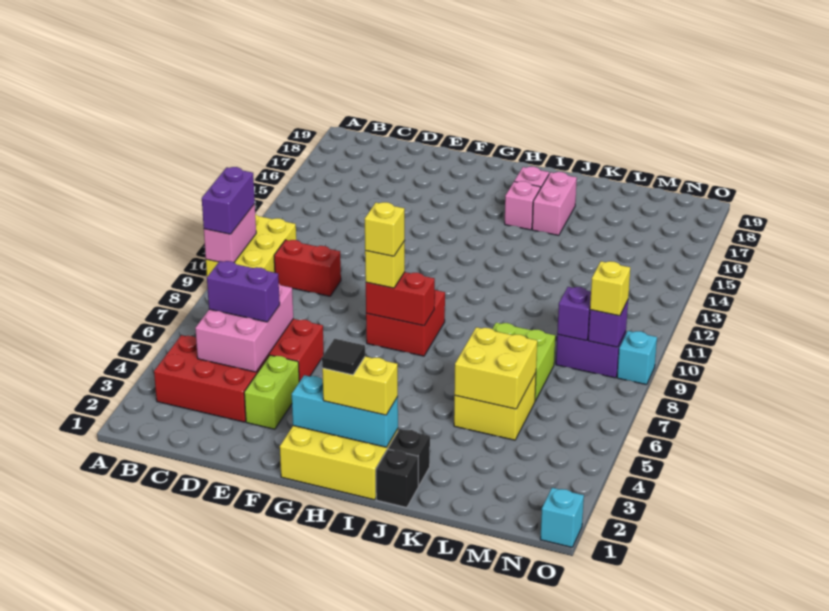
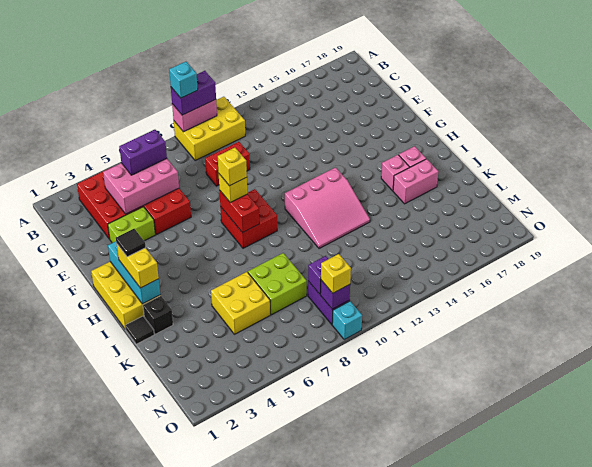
purple 1x2 brick [207,261,280,322] -> purple 1x2 brick turned to [119,130,167,175]
red 1x2 brick [274,240,341,296] -> red 1x2 brick turned to [205,142,250,186]
none -> pink 3x3 slope [285,167,370,249]
black 1x1 brick [376,449,418,508] -> black 1x1 tile [125,316,154,344]
yellow 2x2 brick [454,327,537,409] -> none
cyan 1x1 brick [540,488,584,547] -> cyan 1x1 brick moved to [169,62,198,98]

